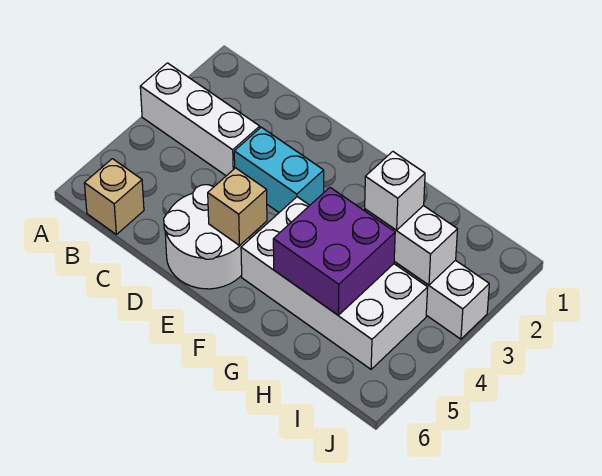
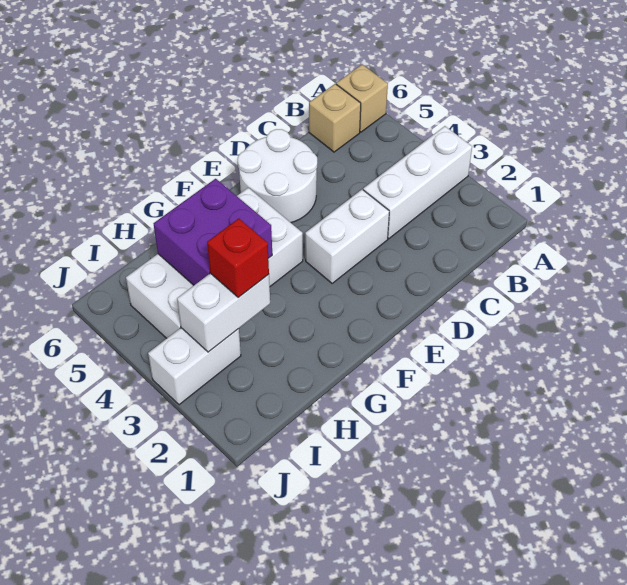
cyan 1x2 brick [234,127,324,212] -> white 1x2 brick [305,189,389,284]
tan 1x1 brick [208,168,267,245] -> tan 1x1 brick moved to [336,64,388,132]
white 1x1 brick [365,152,425,230] -> red 1x1 brick [207,218,269,298]

